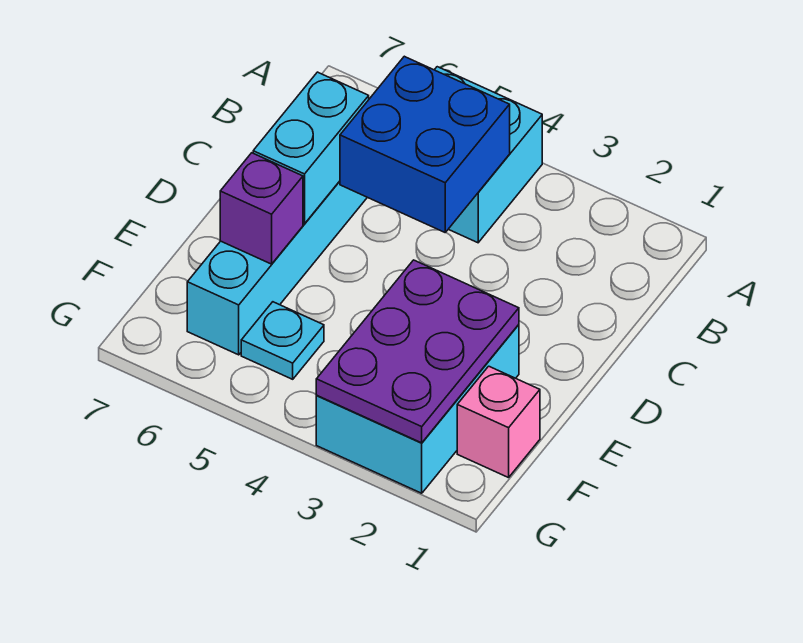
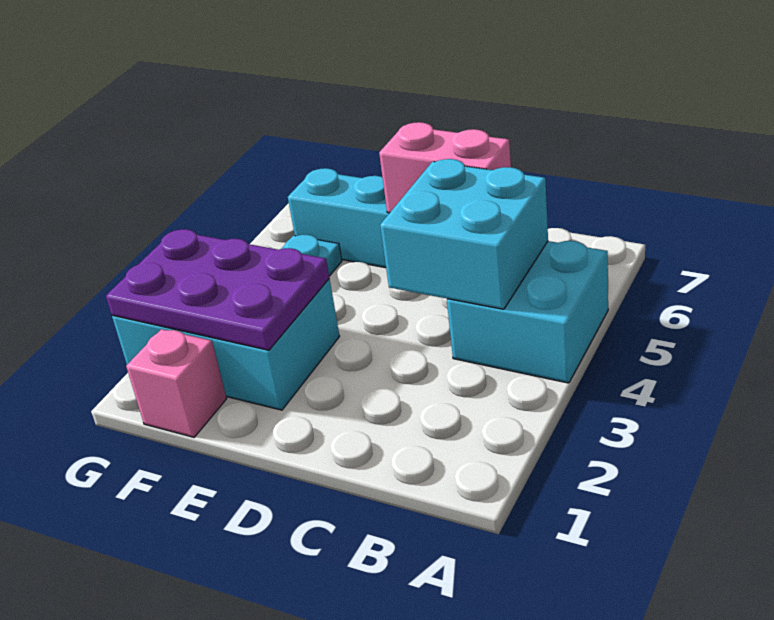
blue 2x2 brick [340,56,510,232] -> cyan 2x2 brick [380,159,548,309]
cyan 1x2 brick [253,72,369,224] -> pink 1x2 brick [379,122,511,213]
purple 1x1 brick [220,153,303,264] -> none

